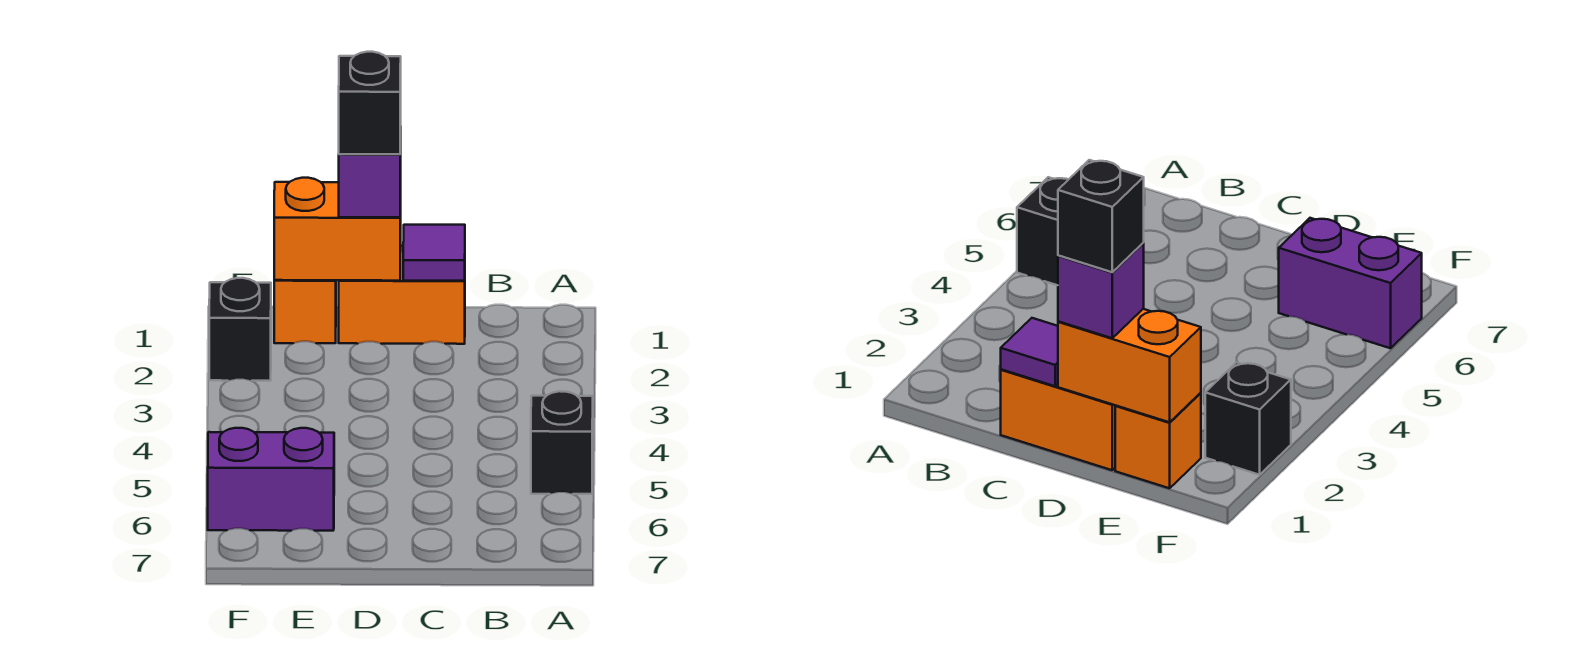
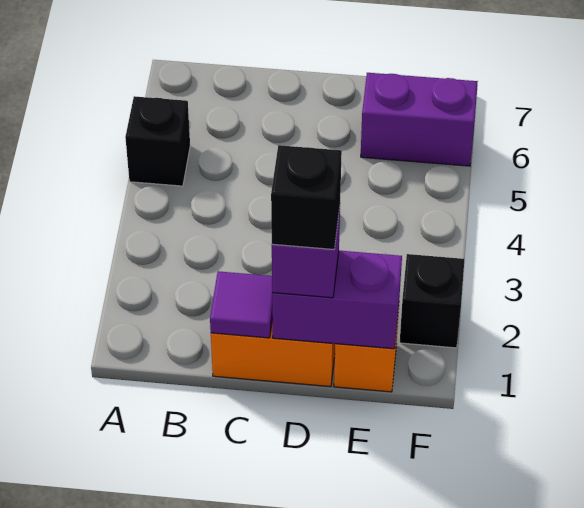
orange 1x2 brick [274,178,401,281] -> purple 1x2 brick [272,251,402,349]

